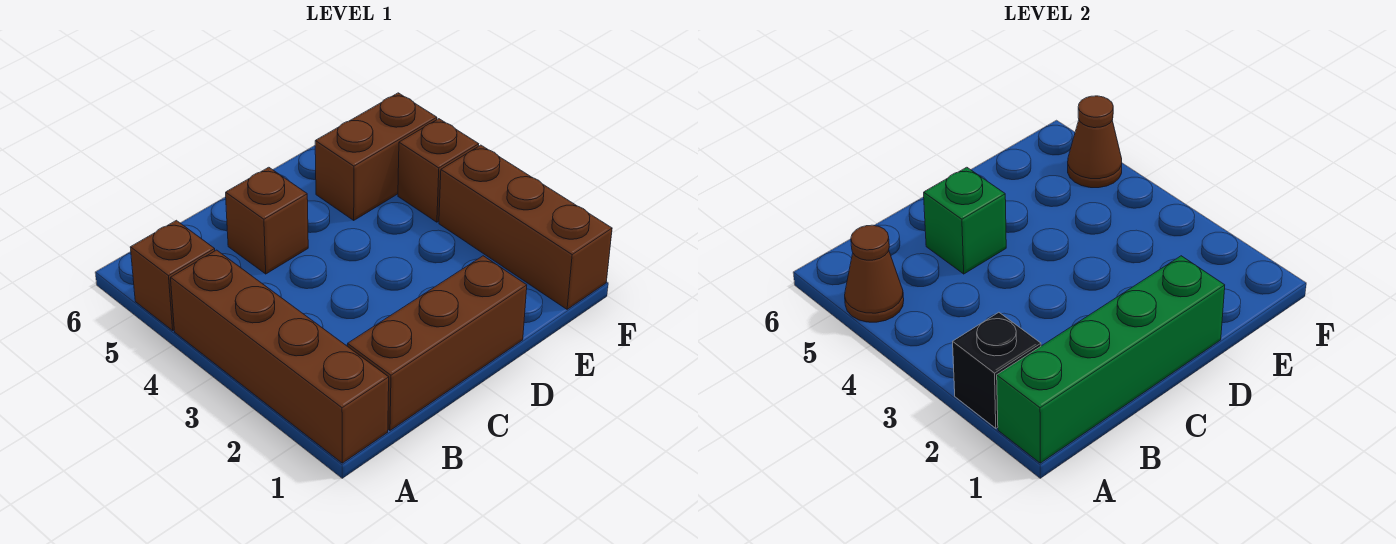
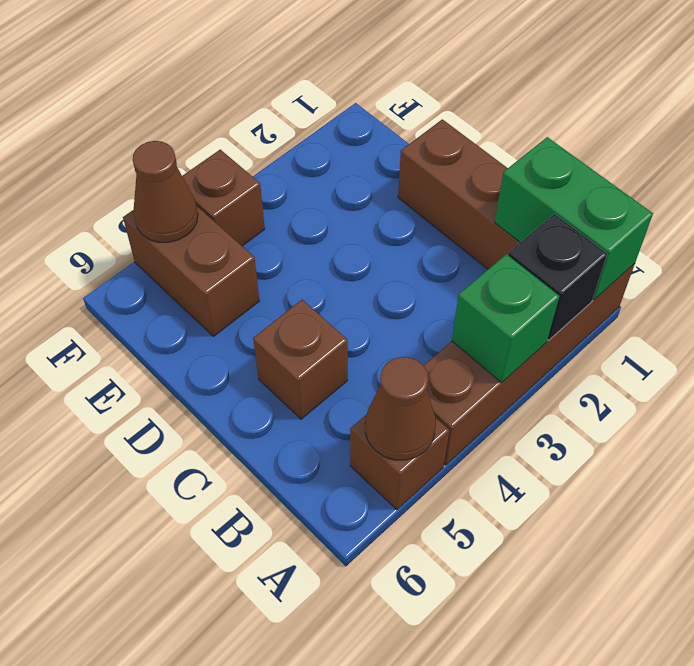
green 1x4 brick [997,256,1225,463] -> green 1x2 brick [495,137,653,299]
green 1x1 brick [924,167,1006,274] -> green 1x1 brick moved to [452,254,559,383]
brown 1x3 brick [439,145,612,309] -> none

